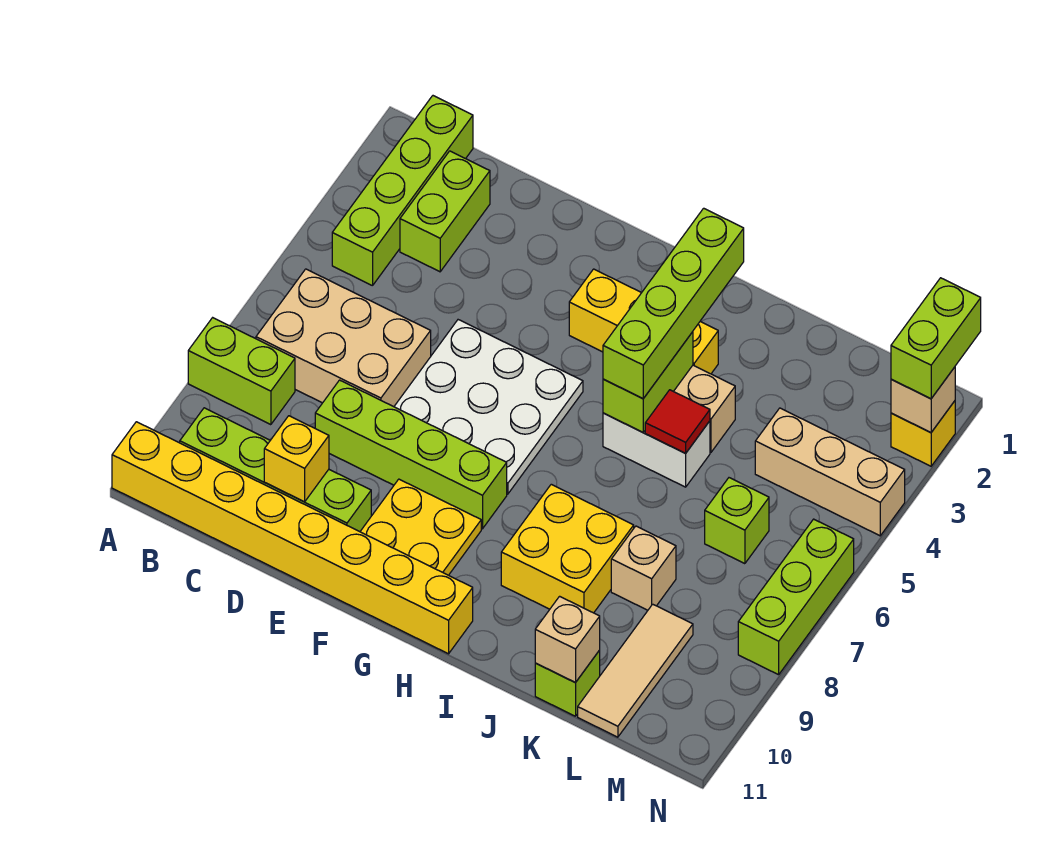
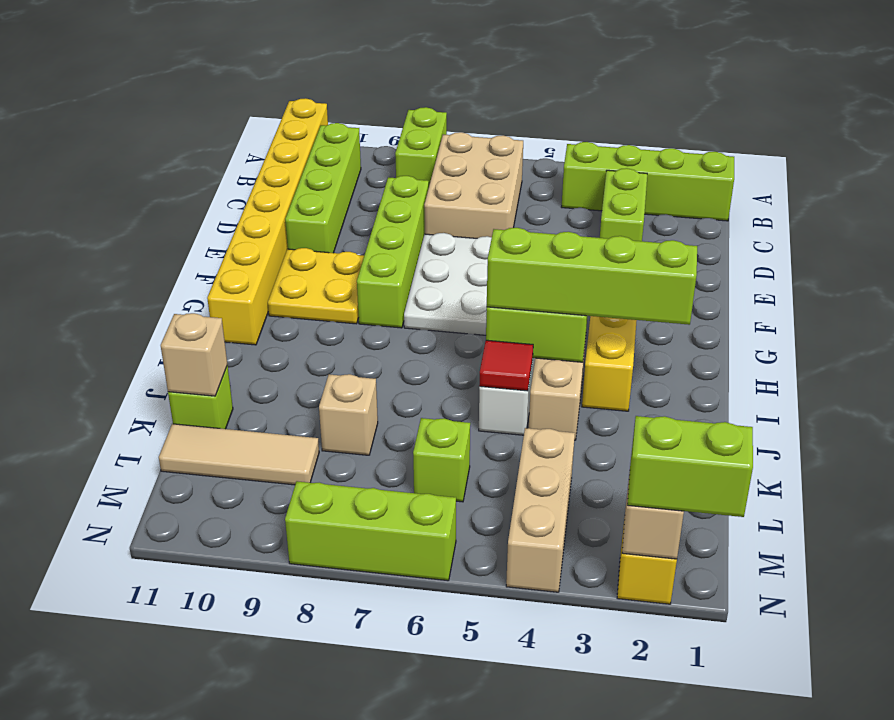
lime 1x2 brick [400,151,490,272] -> lime 1x2 brick turned to [600,168,647,241]
yellow 1x1 brick [264,416,329,502] -> none
yellow 2x2 brick [501,484,634,613] -> none

